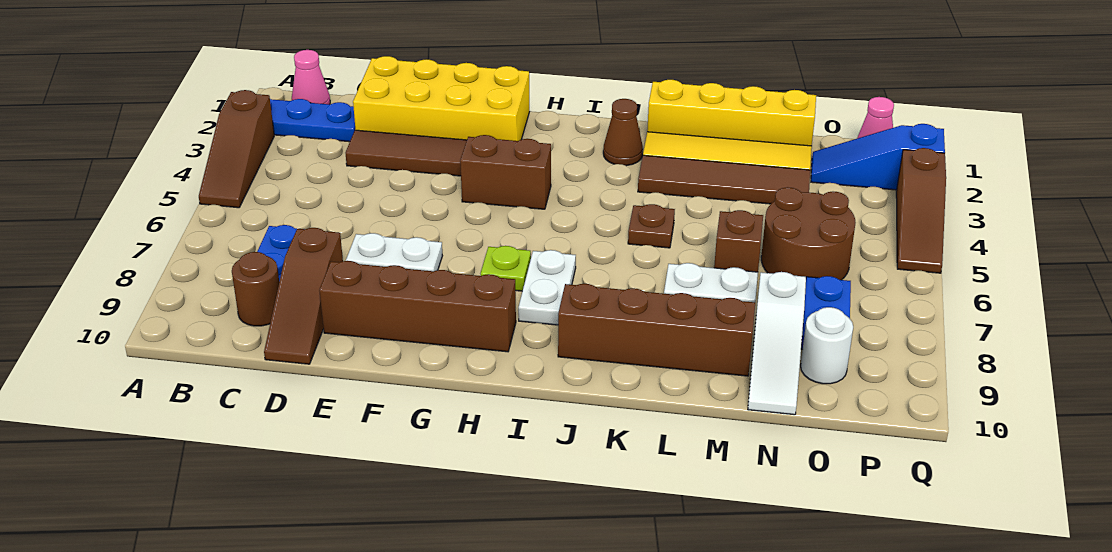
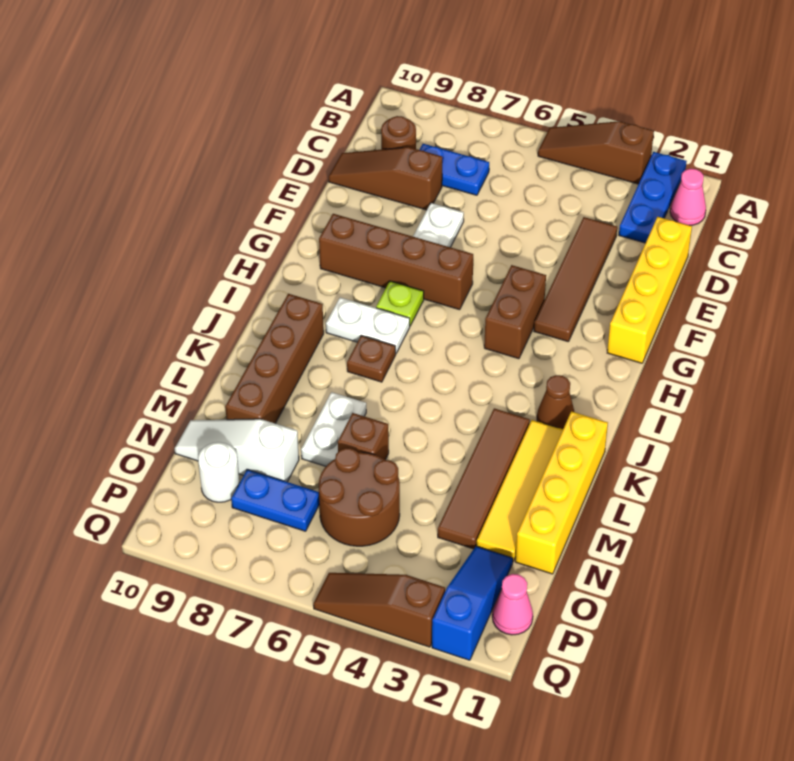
yellow 2x4 brick [353,56,530,141] -> yellow 1x4 brick [607,217,692,363]
brown 1x4 brick [319,261,516,352] -> brown 1x4 brick turned to [319,214,473,310]
brown 1x1 plate [628,204,675,248] -> brown 1x1 plate moved to [347,336,396,382]

